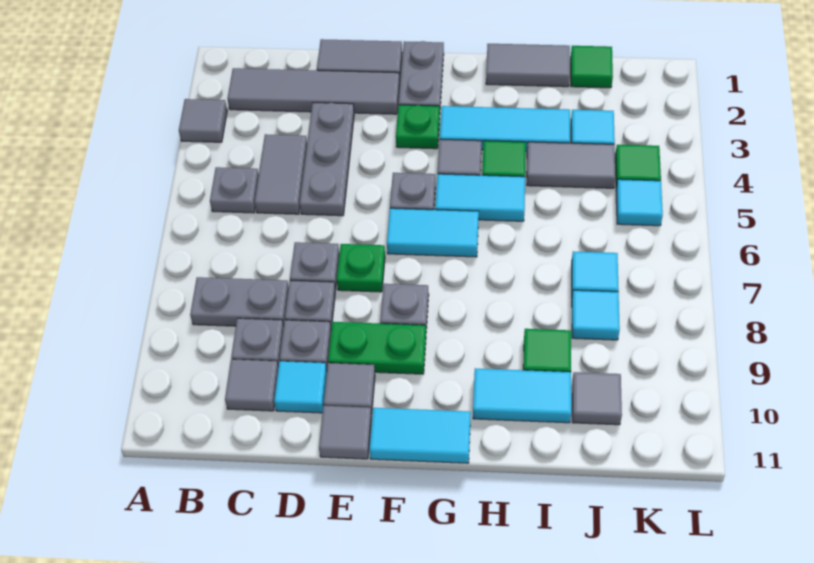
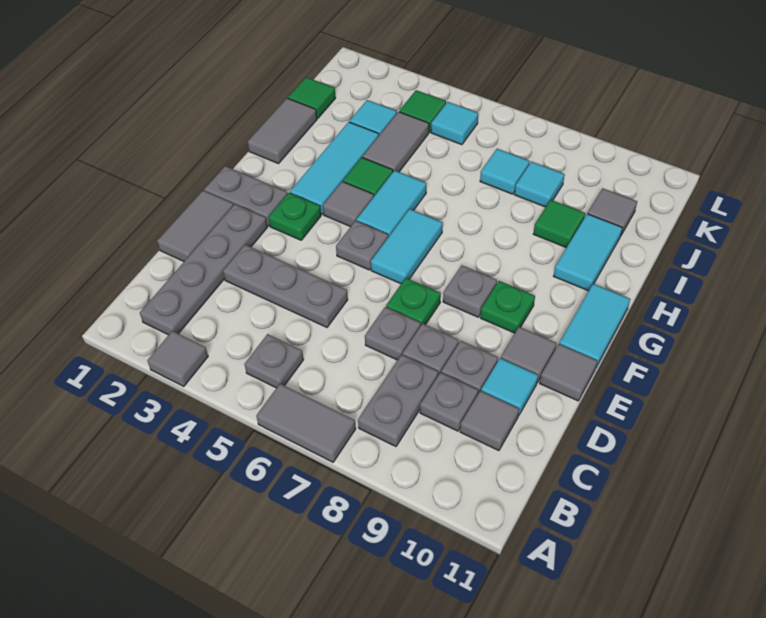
grey 1x4 tile [227,68,400,114] -> grey 1x4 plate [140,204,267,335]
grey 1x2 tile [255,134,307,214] -> grey 1x2 tile moved to [256,384,356,462]
green 1x2 plate [328,322,426,374] -> green 1x1 plate [480,281,535,333]

